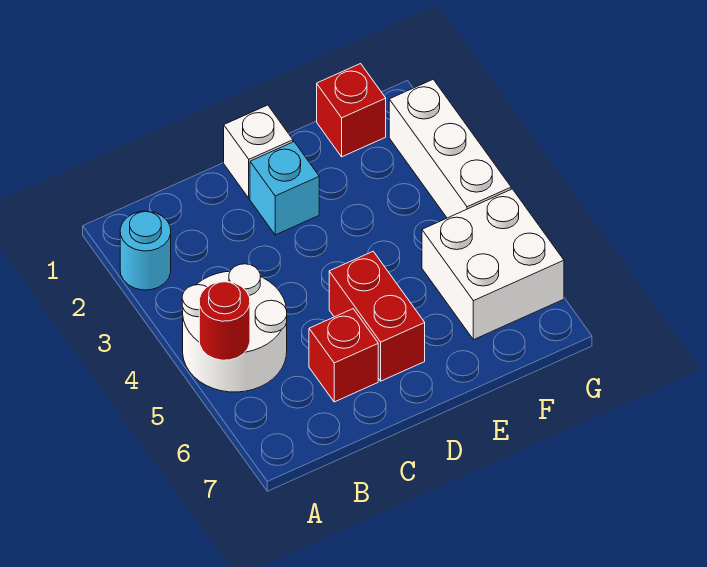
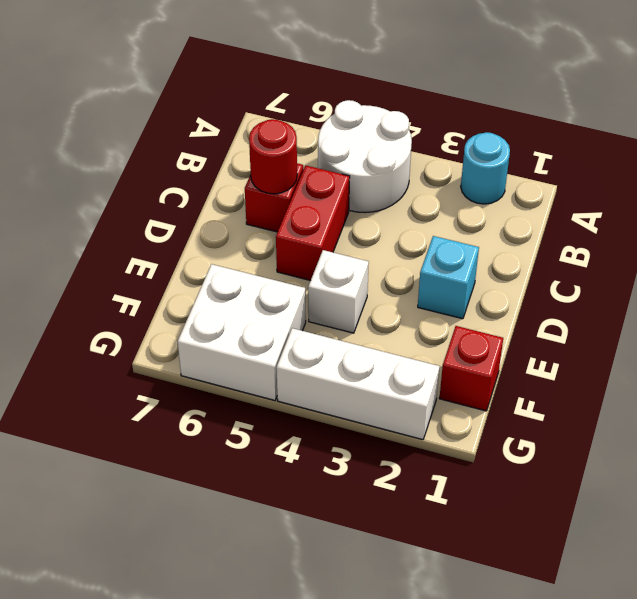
red 1x1 round brick [199,281,250,360] -> red 1x1 round brick moved to [249,119,297,194]
white 1x1 brick [224,105,293,198] -> white 1x1 brick moved to [308,250,369,333]
red 1x2 brick [329,252,425,381] -> red 1x2 brick turned to [276,165,350,281]

